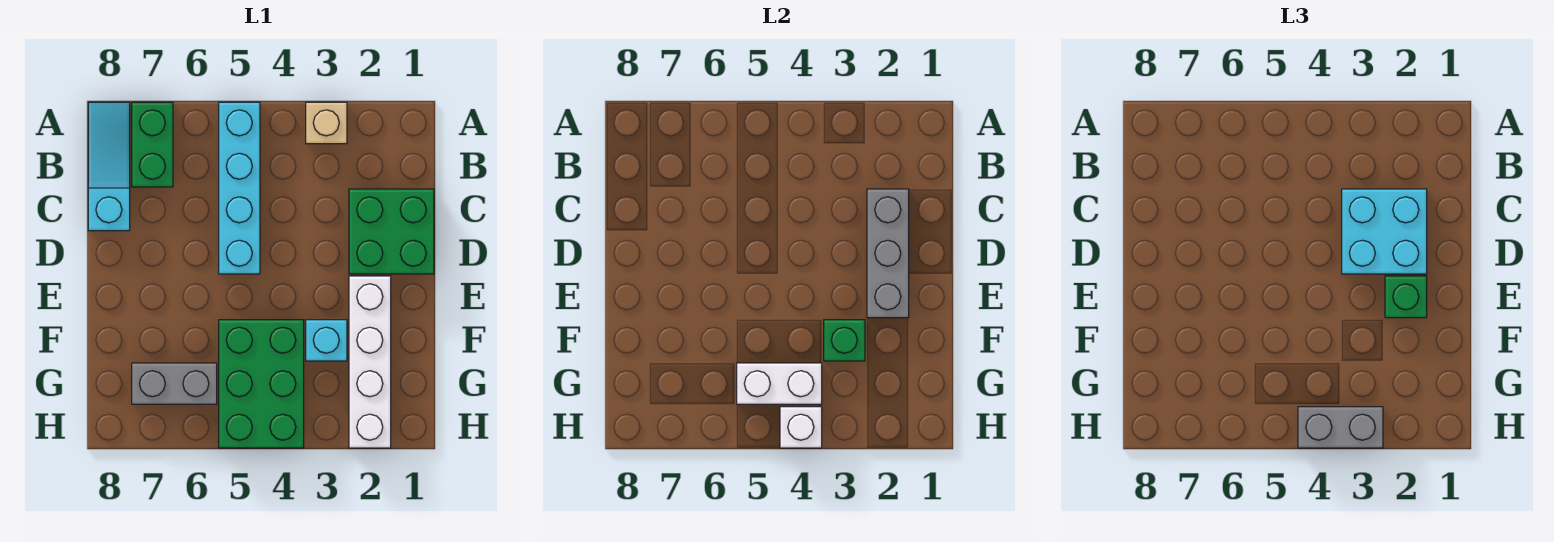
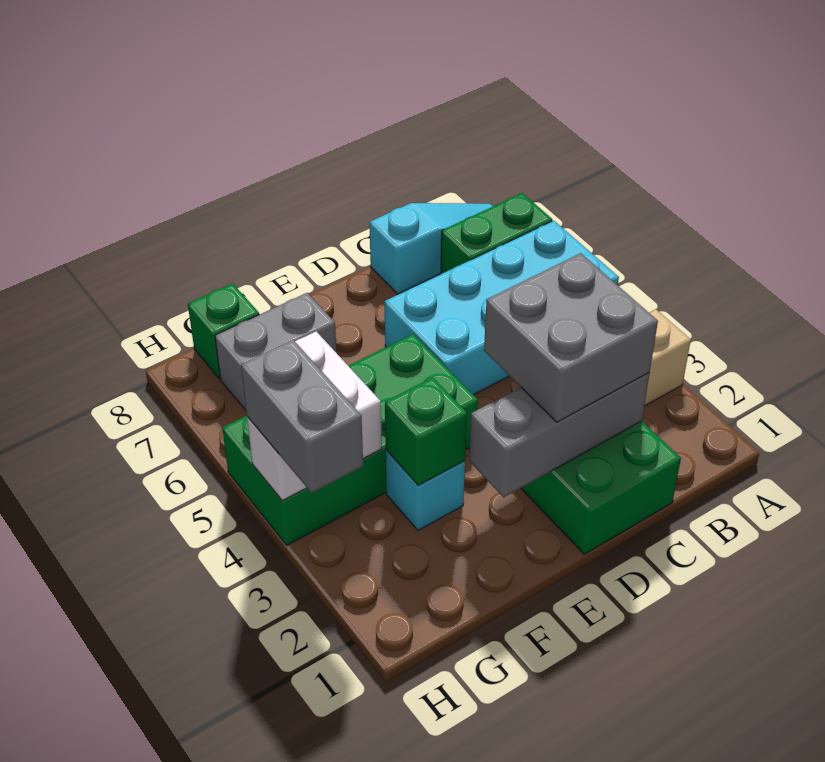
cyan 1x4 brick [219,102,260,274] -> cyan 2x4 brick [384,221,619,395]
cyan 2x2 brick [1342,189,1427,274] -> grey 2x2 brick [484,253,658,422]
white 1x4 brick [349,276,391,448] -> none
green 1x1 brick [1385,276,1427,318] -> green 1x1 brick moved to [188,283,259,379]
green 2x3 brick [219,320,304,448] -> green 2x4 brick [222,334,478,545]
grey 1x2 brick [132,363,217,404] -> grey 1x2 brick turned to [215,293,337,410]

